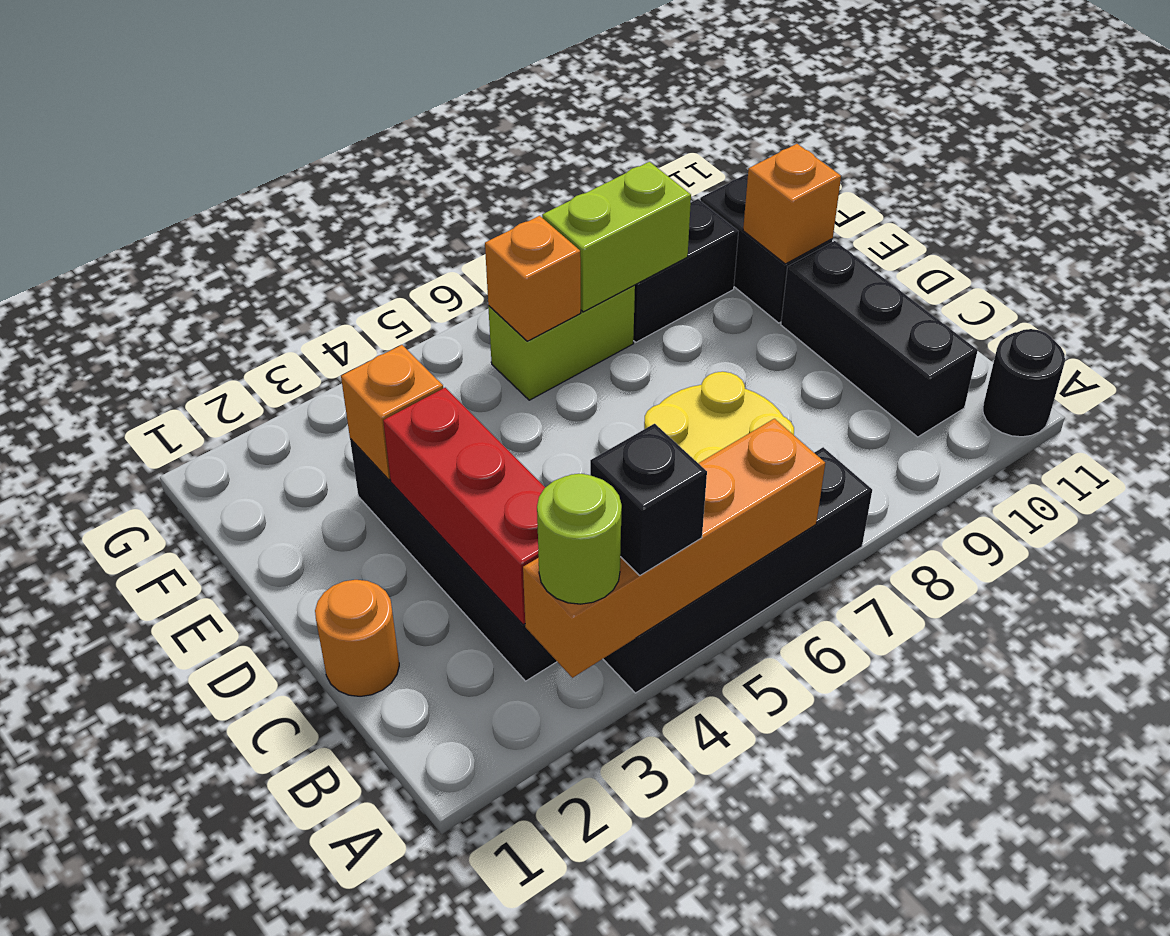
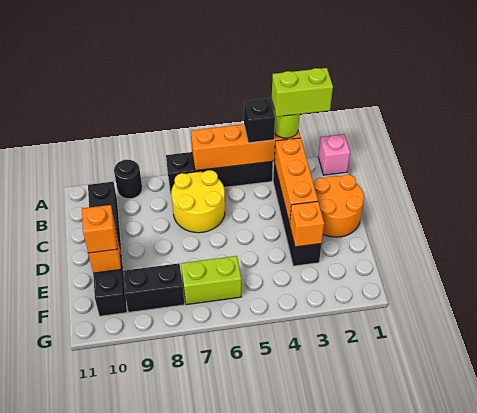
none -> pink 1x1 brick [318,134,350,175]
black 1x1 round brick [983,329,1065,437] -> black 1x1 round brick moved to [114,160,142,199]
red 1x3 brick [383,388,545,625] -> orange 1x3 brick [274,138,318,224]
orange 1x1 round brick [315,580,399,696] -> orange 2x2 round brick [314,175,364,237]
orange 1x1 brick [485,216,581,341] -> orange 1x1 brick moved to [82,205,117,253]
lime 1x2 brick [542,162,691,312] -> lime 1x2 brick moved to [272,68,333,117]

